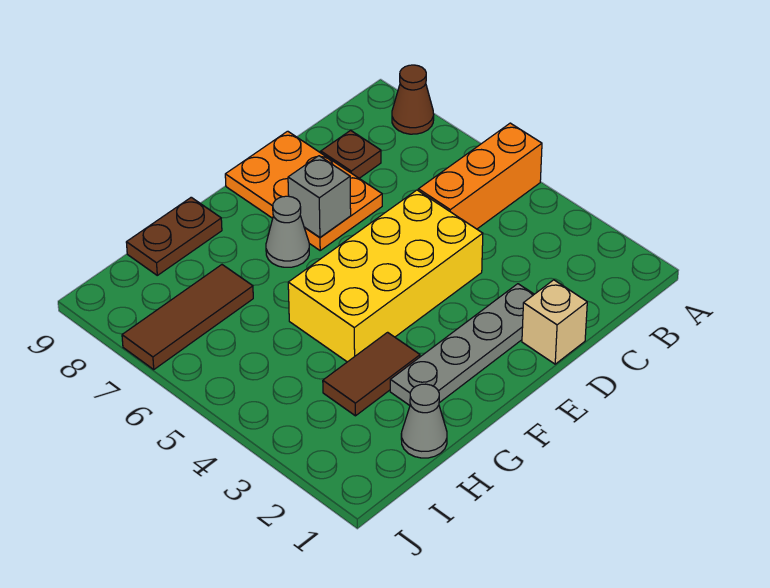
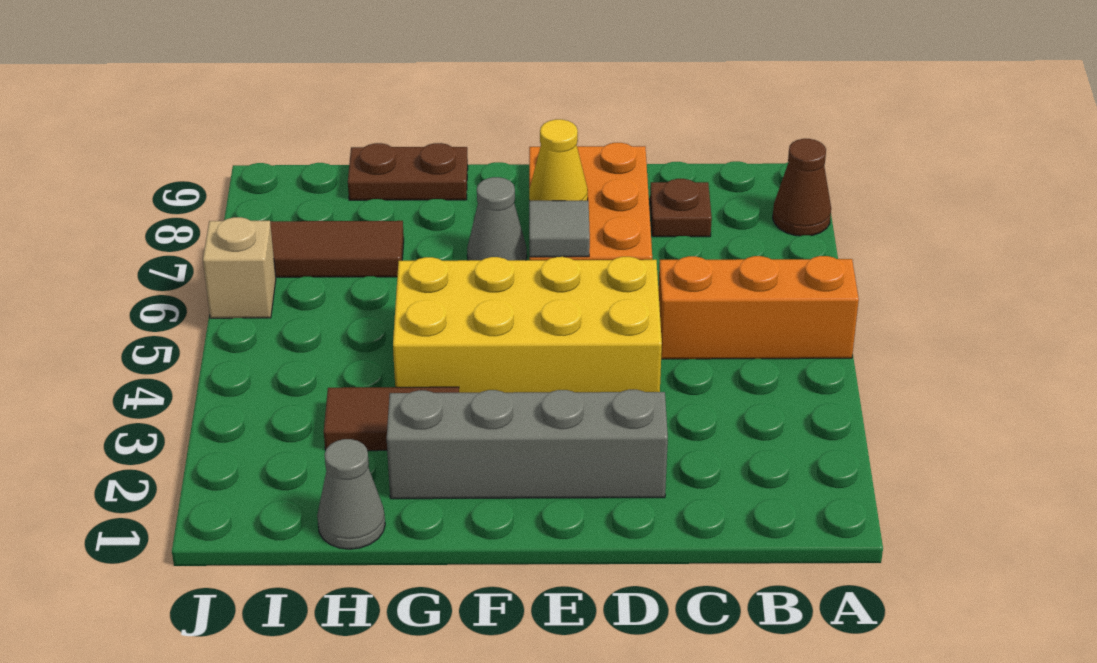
tan 1x1 brick [522,280,587,364] -> tan 1x1 brick moved to [203,217,276,318]
grey 1x4 plate [390,284,534,405] -> grey 1x4 brick [387,390,668,499]
grey 1x1 brick [288,156,351,237] -> grey 1x1 tile [529,201,590,257]
none -> yellow 1x1 cone [529,119,588,201]

